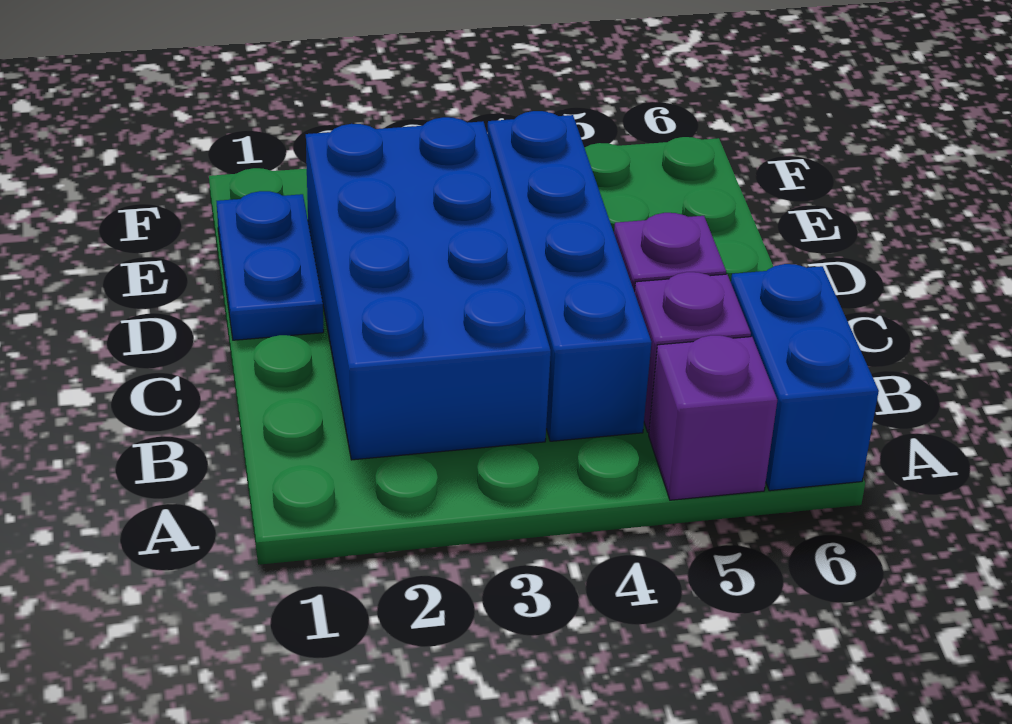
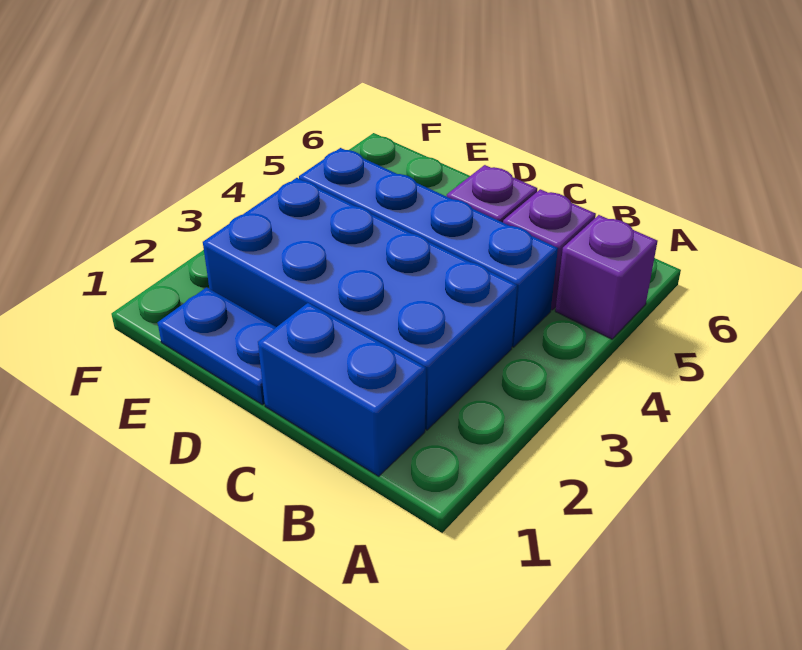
blue 1x2 brick [731,264,879,491] -> blue 1x2 brick moved to [258,303,426,476]

